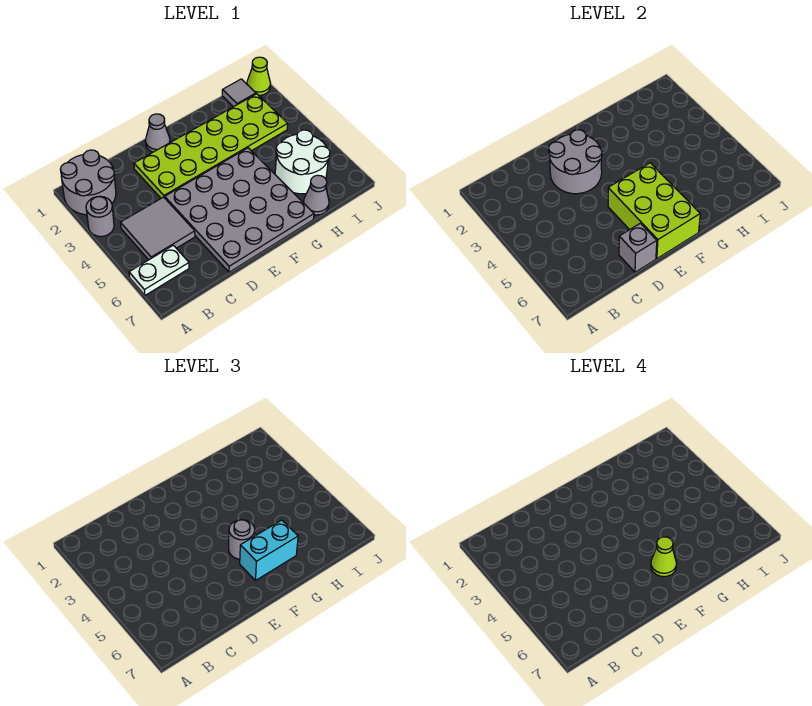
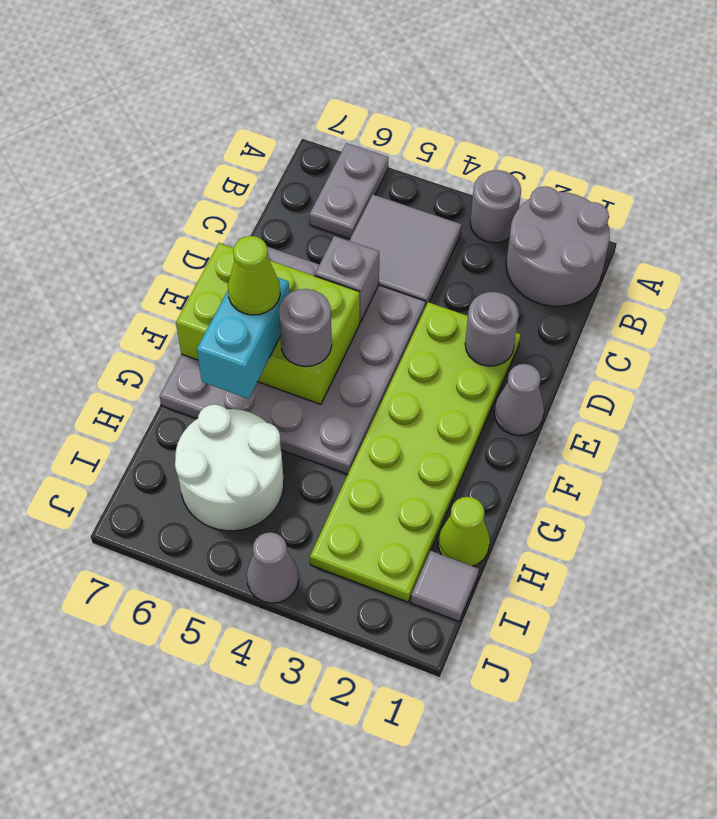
white 1x2 plate [129,245,189,295] -> grey 1x2 plate [309,143,389,239]
grey 2x2 round brick [549,130,602,194] -> grey 1x1 round brick [465,292,519,366]
grey 1x1 brick [619,223,657,272] -> grey 1x1 brick moved to [315,236,379,322]
grey 1x1 cone [304,175,329,215] -> grey 1x1 cone moved to [247,532,299,603]
lime 1x1 cone [247,57,271,95] -> lime 1x1 cone moved to [438,497,490,566]

